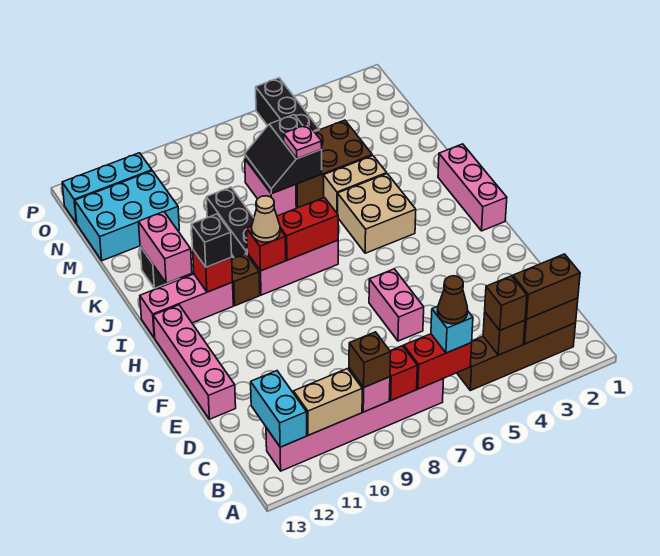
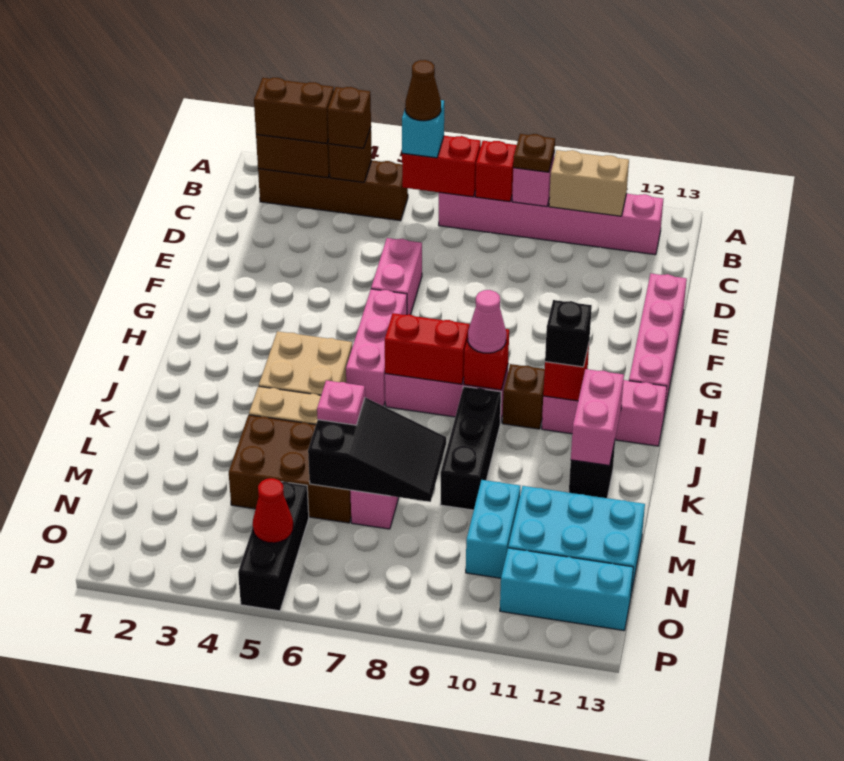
brown 1x1 brick [349,332,391,387] -> brown 1x1 plate [513,134,555,172]
cyan 1x2 brick [251,371,307,447] -> cyan 1x2 brick moved to [466,480,520,578]
pink 1x3 brick [438,144,507,231] -> pink 1x3 brick moved to [346,289,407,406]
tan 1x1 cone [252,196,280,242] -> pink 1x1 cone [468,290,506,353]
black 2x2 slope [245,115,322,194] -> black 2x3 slope [308,398,446,502]
none -> red 1x1 cone [253,478,293,543]

